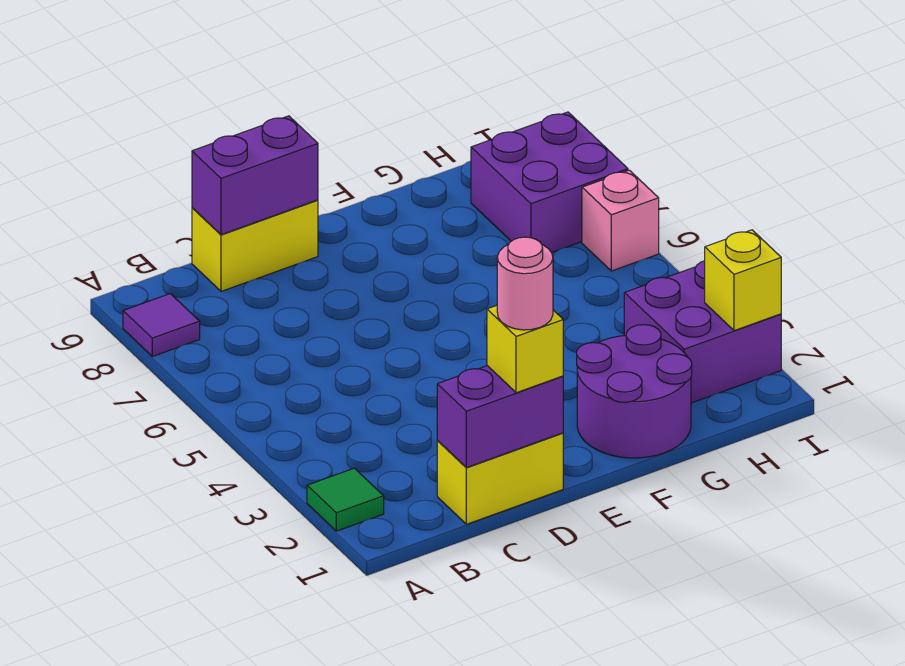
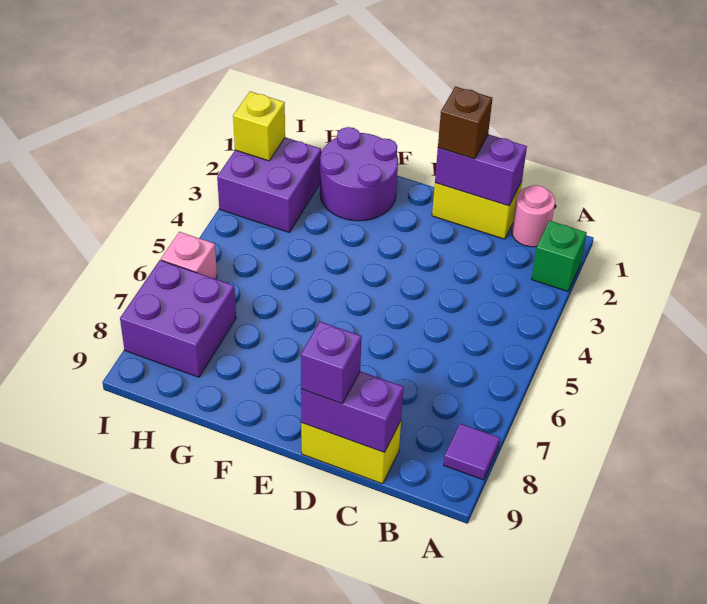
green 1x1 tile [307,468,384,531] -> green 1x1 brick [531,221,587,291]
yellow 1x1 brick [487,305,563,393] -> brown 1x1 brick [438,87,492,159]
pink 1x1 round brick [497,237,553,330] -> pink 1x1 round brick moved to [512,185,555,247]
none -> purple 1x1 brick [301,322,362,404]

